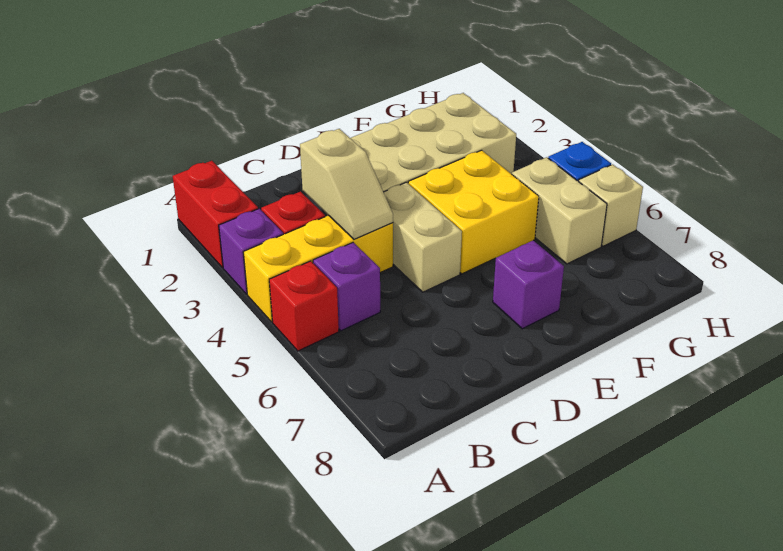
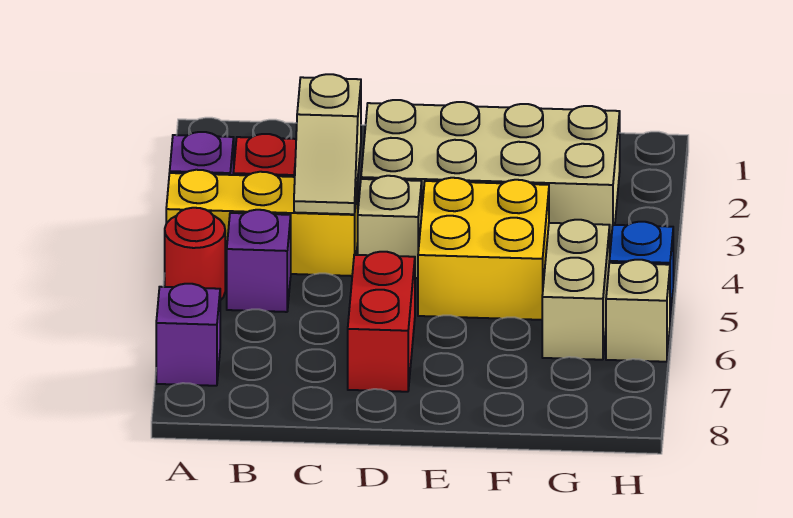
red 1x2 brick [173,161,258,268] -> red 1x2 brick moved to [348,252,415,392]
red 1x1 brick [269,261,339,351] -> red 1x1 round brick [165,208,225,300]
tan 1x2 brick [384,182,462,292] -> tan 1x1 brick [358,176,422,278]
purple 1x1 brick [493,240,564,329] -> purple 1x1 brick moved to [156,284,220,386]

